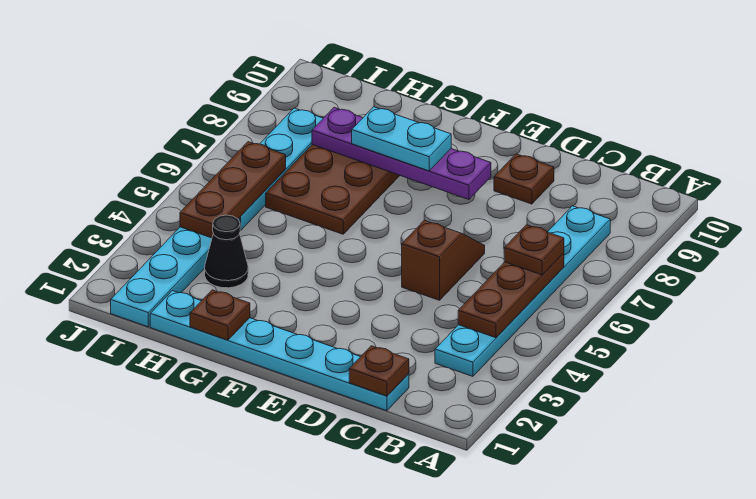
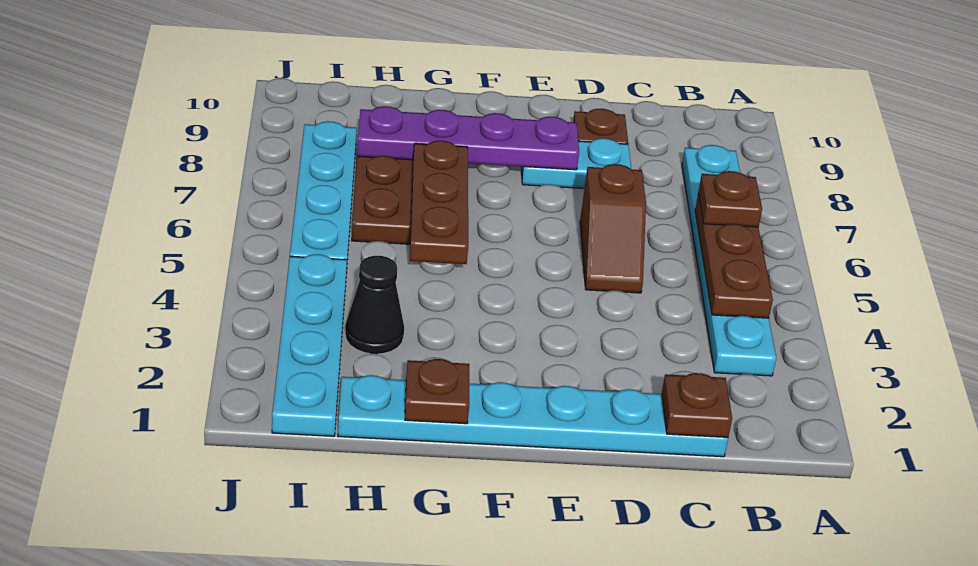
brown 1x2 slope [402,220,485,300] -> brown 1x2 slope turned to [580,164,646,293]
cyan 1x2 plate [352,107,451,171] -> cyan 1x2 plate moved to [521,138,631,188]
brown 1x3 plate [180,142,286,238] -> brown 1x3 plate moved to [410,141,468,264]

